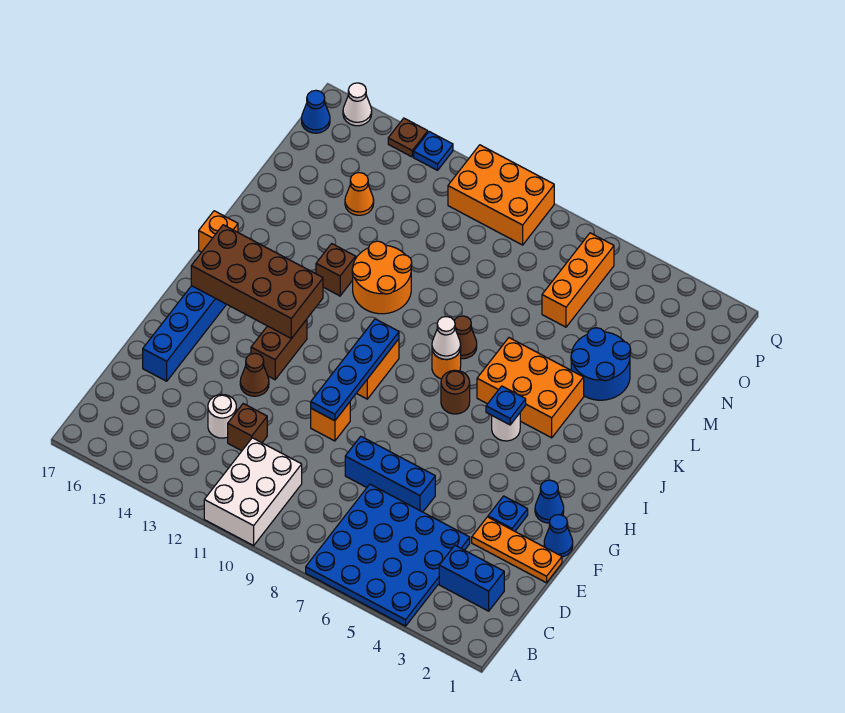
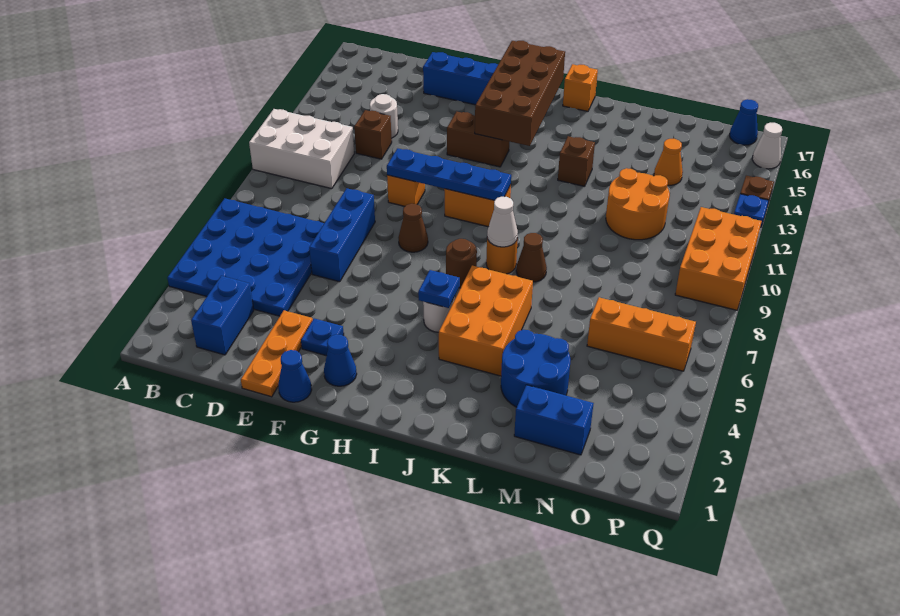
brown 1x1 cone [240,353,269,396] -> brown 1x1 cone moved to [398,204,428,252]
orange 2x2 round brick [352,241,412,314] -> orange 2x2 round brick moved to [606,168,670,240]
none -> blue 1x2 brick [514,385,594,455]

